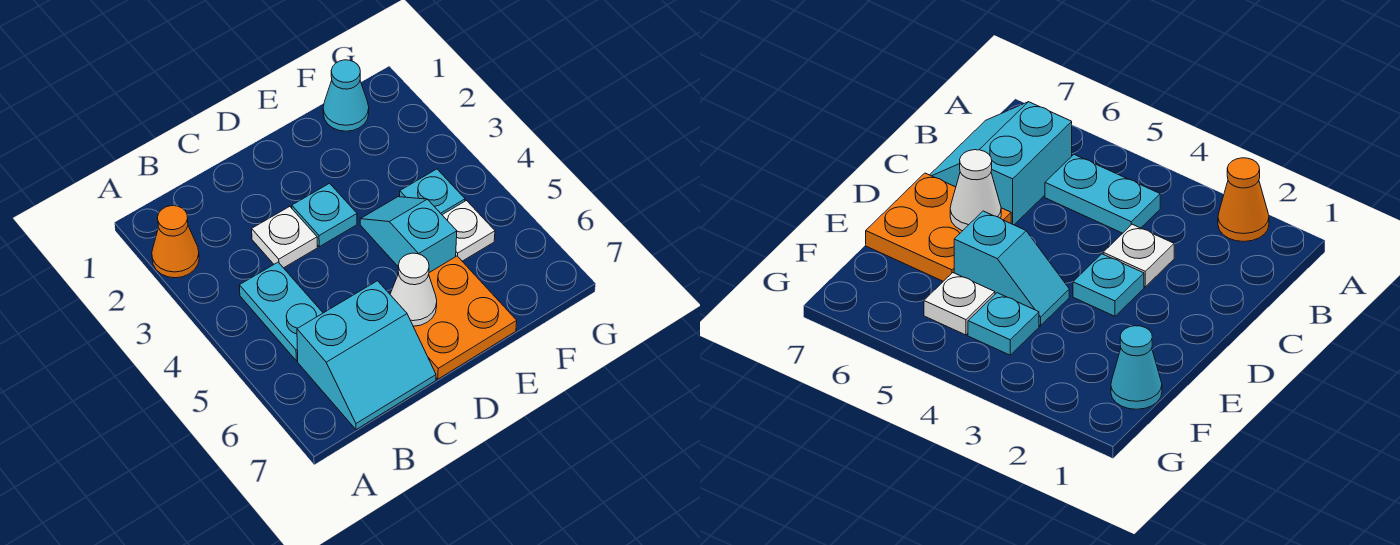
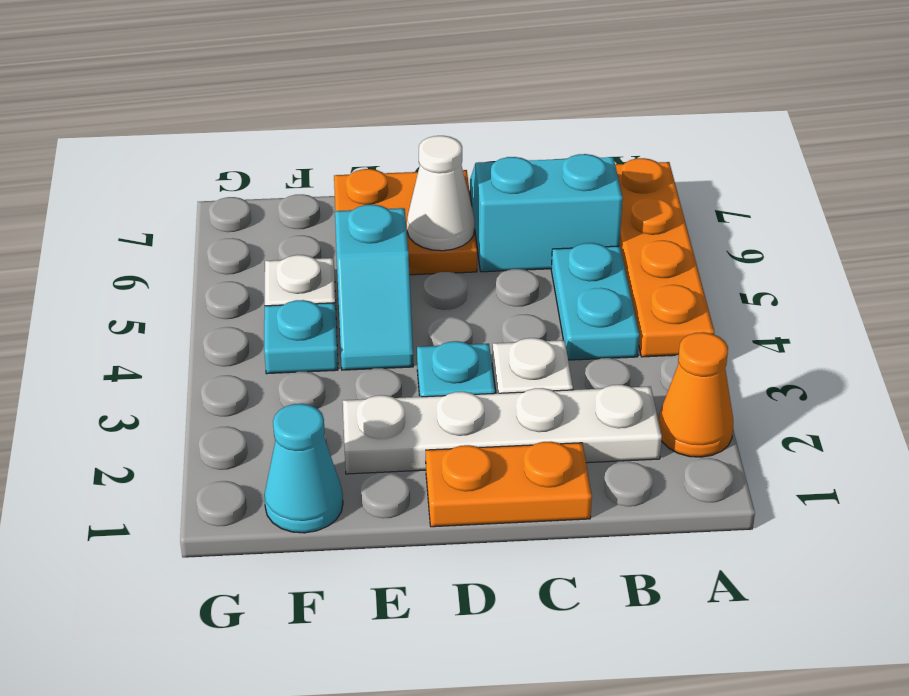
none -> orange 1x4 plate [615,158,714,357]
none -> white 1x4 plate [343,385,662,474]
none -> orange 1x2 plate [426,442,592,527]

